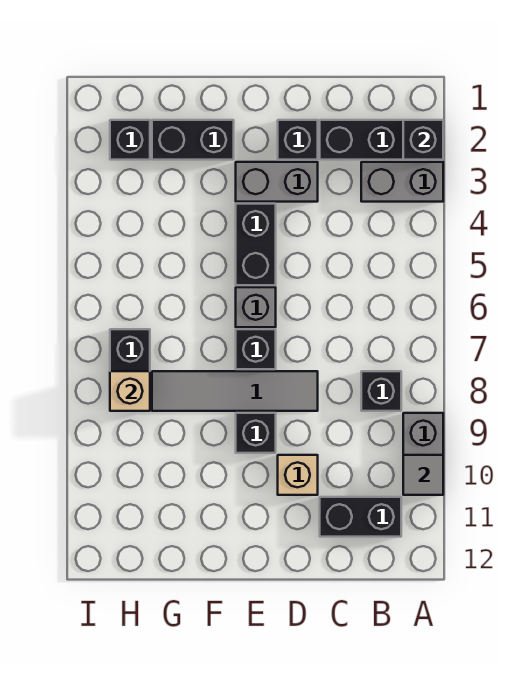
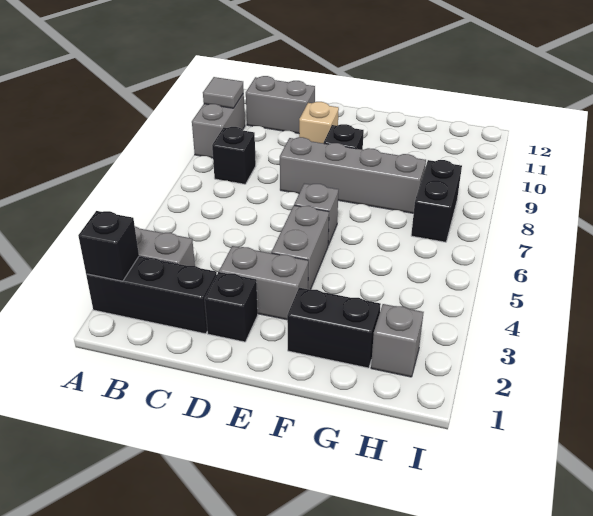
black 1x2 brick [320,497,401,537] -> grey 1x2 brick [246,76,315,133]
grey 1x4 tile [152,371,318,411] -> grey 1x4 brick [280,137,426,213]
black 1x2 brick [236,204,276,285] -> grey 1x2 brick [271,205,329,290]
black 1x1 brick [236,329,276,369] -> none
black 1x1 brick [110,120,150,160] -> grey 1x1 brick [371,304,424,377]
tan 1x1 brick [110,371,150,411] -> none

